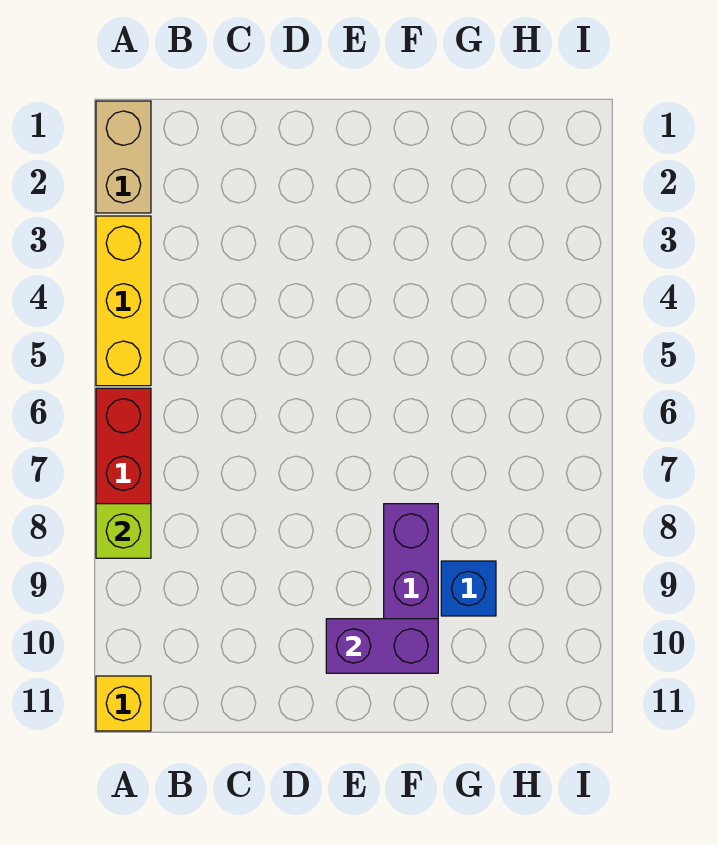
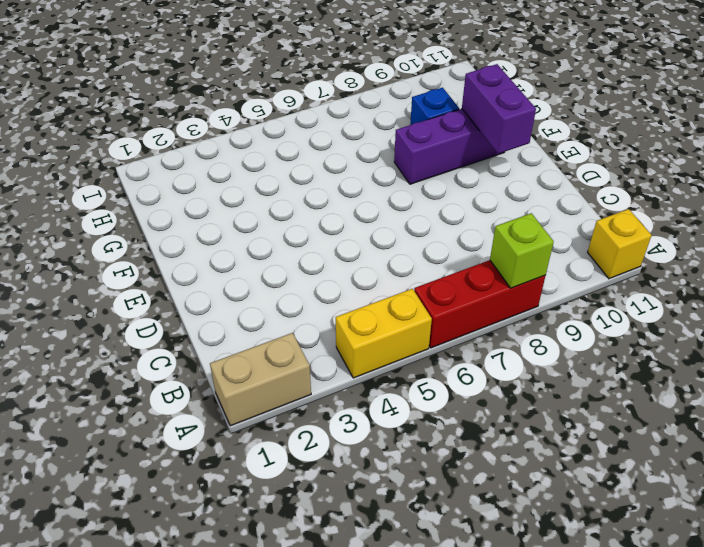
yellow 1x3 brick [96,216,151,386] -> yellow 1x2 brick [336,289,432,378]

